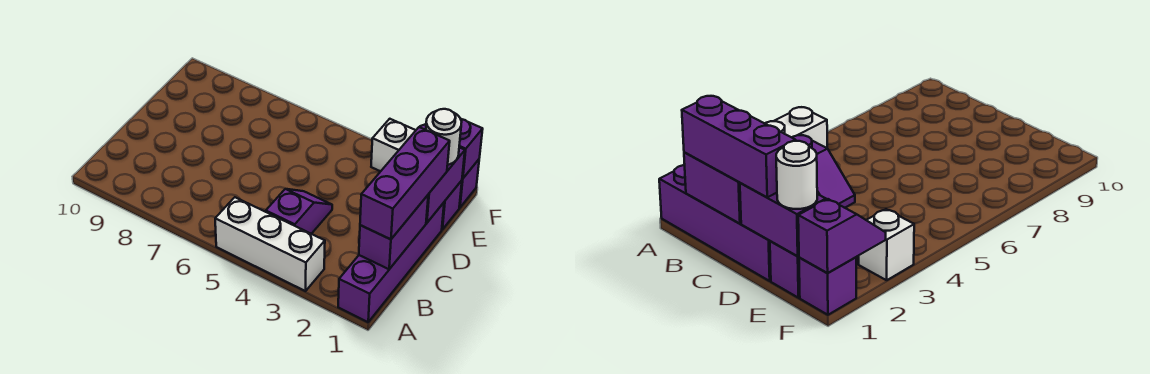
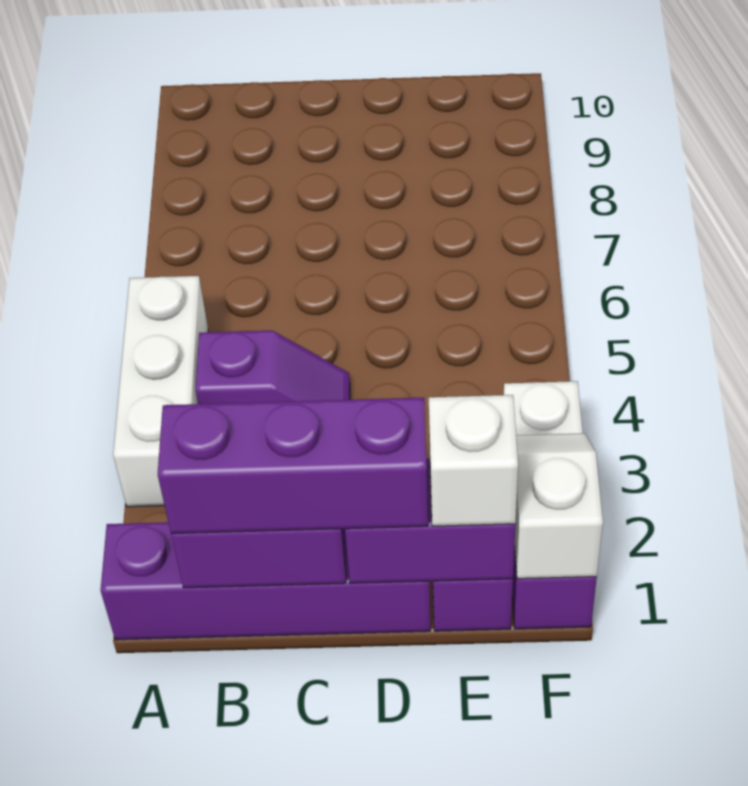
white 1x1 round brick [426,109,462,165] -> white 1x1 brick [429,395,518,526]
purple 1x2 slope [420,119,483,179] -> white 1x2 slope [515,433,603,579]

